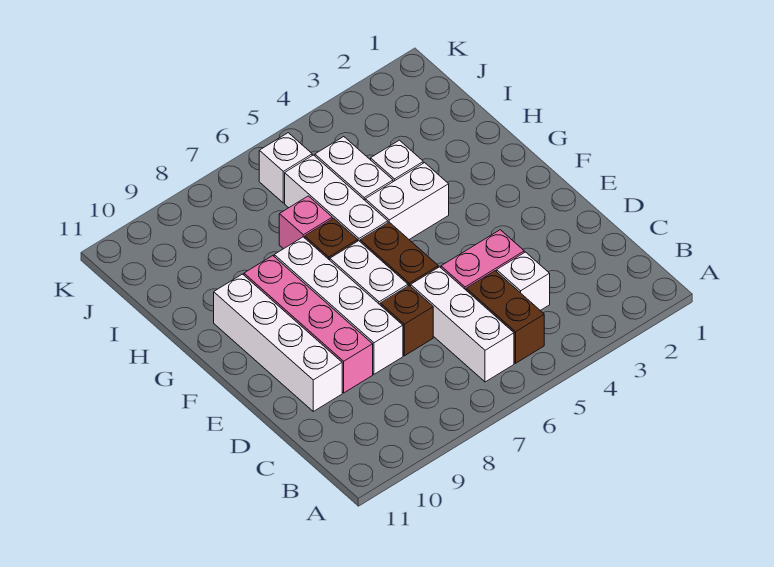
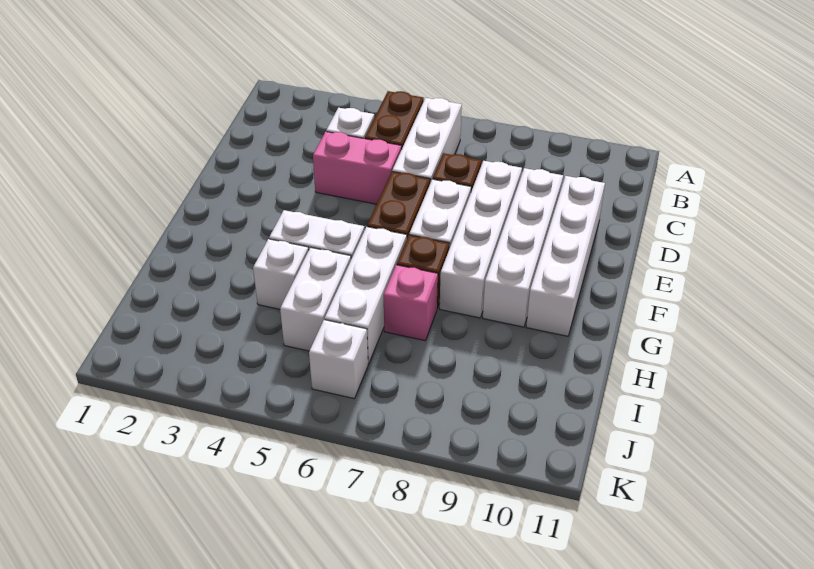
pink 1x4 brick [244,256,373,393] -> white 1x4 brick [483,168,563,327]

